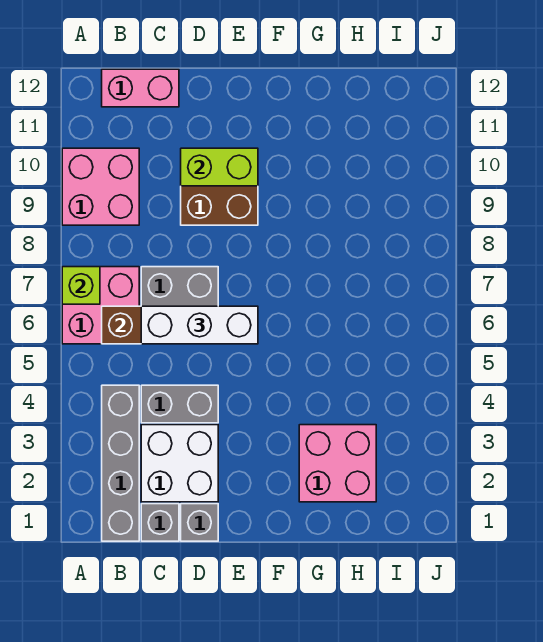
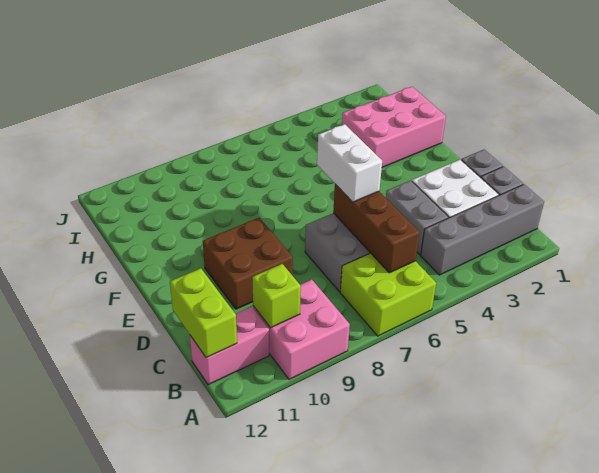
pink 2x2 brick [62,267,139,344] -> lime 2x2 brick [340,253,436,336]
lime 1x1 brick [62,267,100,304] -> lime 1x1 brick moved to [252,264,301,328]
pink 1x2 brick [102,69,179,107] -> pink 1x2 brick turned to [190,307,269,385]
white 1x3 brick [141,306,258,344] -> white 1x2 brick [317,124,382,202]
lime 1x2 brick [181,148,258,186] -> lime 1x2 brick moved to [170,268,237,358]
pink 2x2 brick [299,425,376,502] -> pink 2x3 brick [342,87,446,167]

